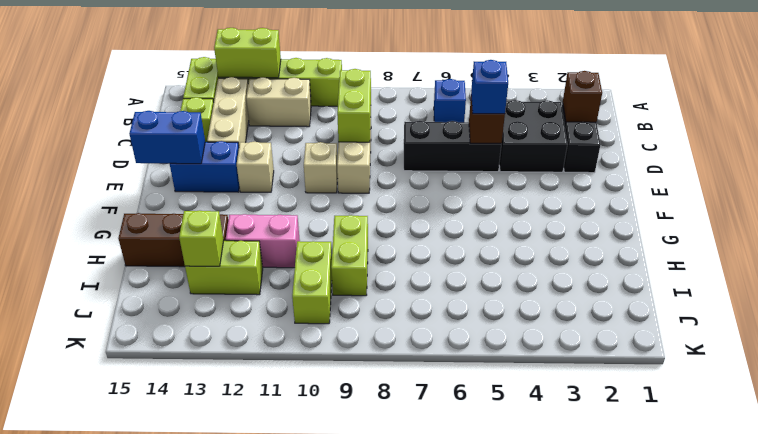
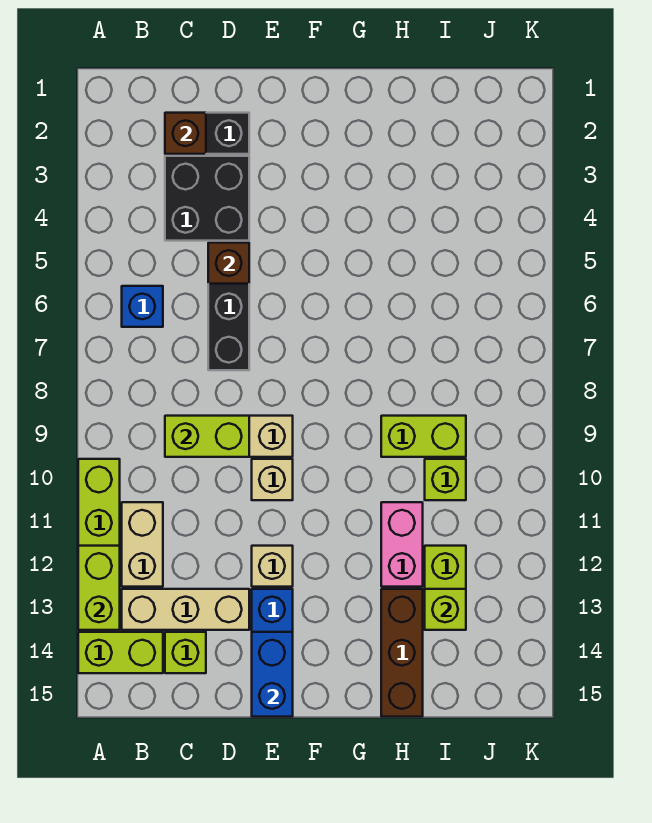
blue 1x1 brick [471,60,508,114] -> none
lime 1x2 brick [292,241,332,324] -> lime 1x1 brick [425,459,466,500]

